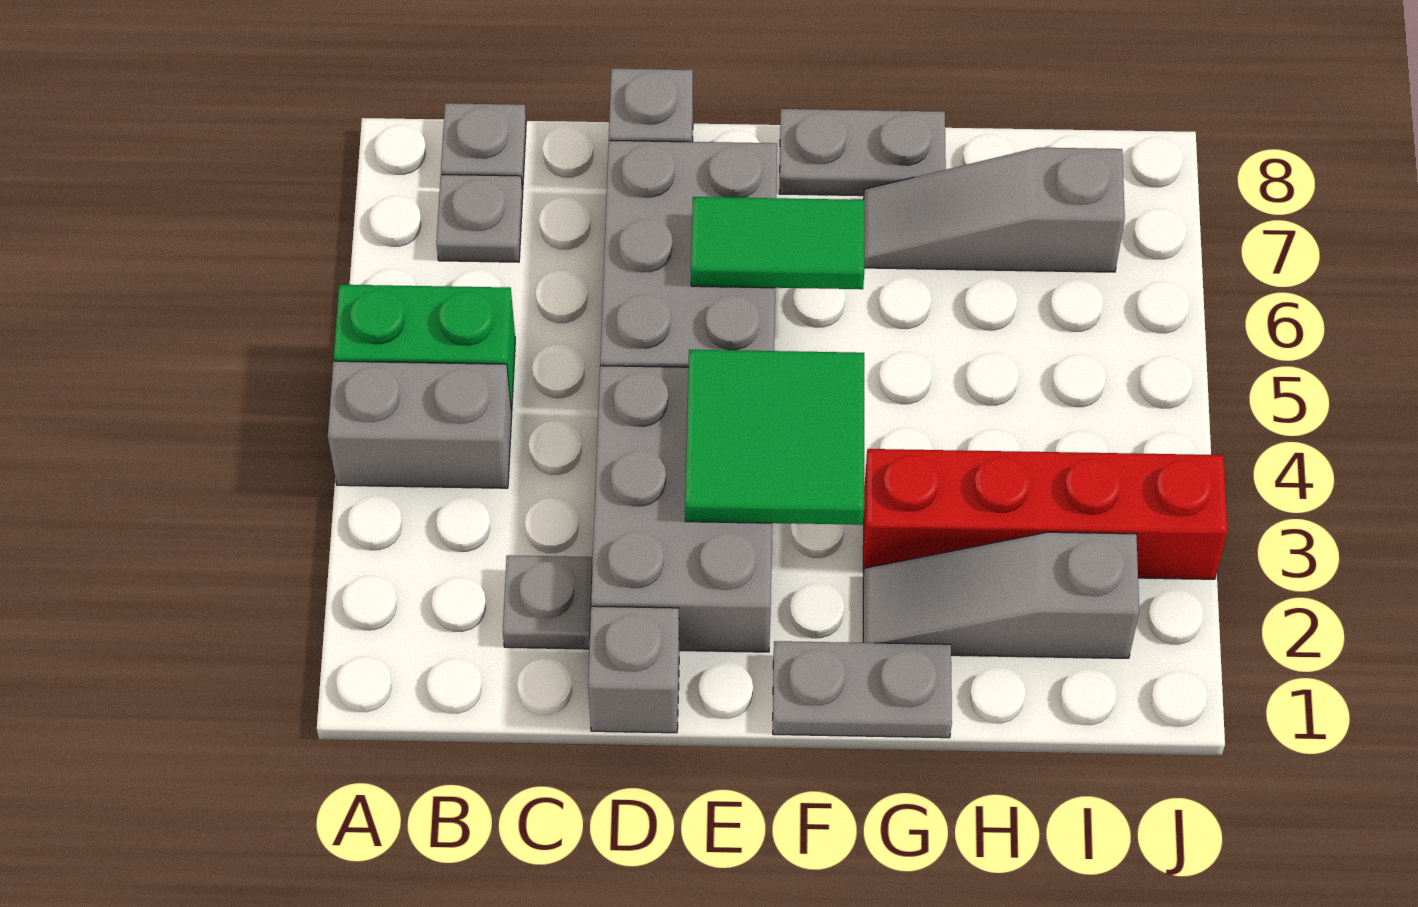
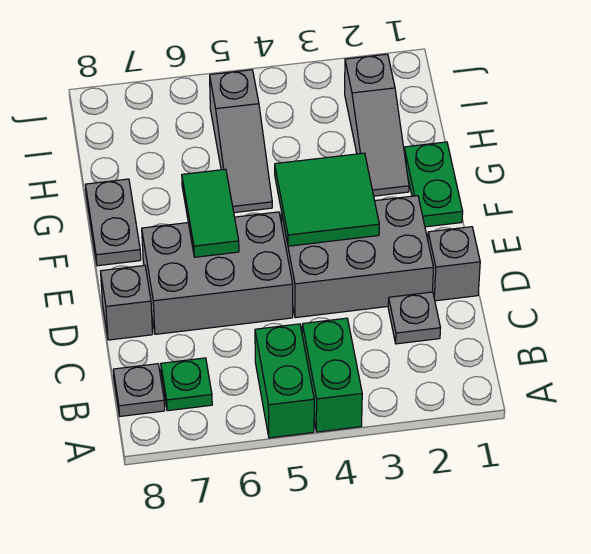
grey 1x2 brick [328,361,512,488] -> green 1x2 brick [302,318,362,432]
grey 1x1 plate [436,175,523,262] -> green 1x1 plate [161,358,212,411]
grey 1x2 plate [773,641,952,738] -> green 1x2 plate [404,142,463,227]
red 1x4 brick [863,449,1228,579] -> none
grey 1x3 slope [864,148,1125,272] -> grey 1x3 slope moved to [210,70,272,213]

